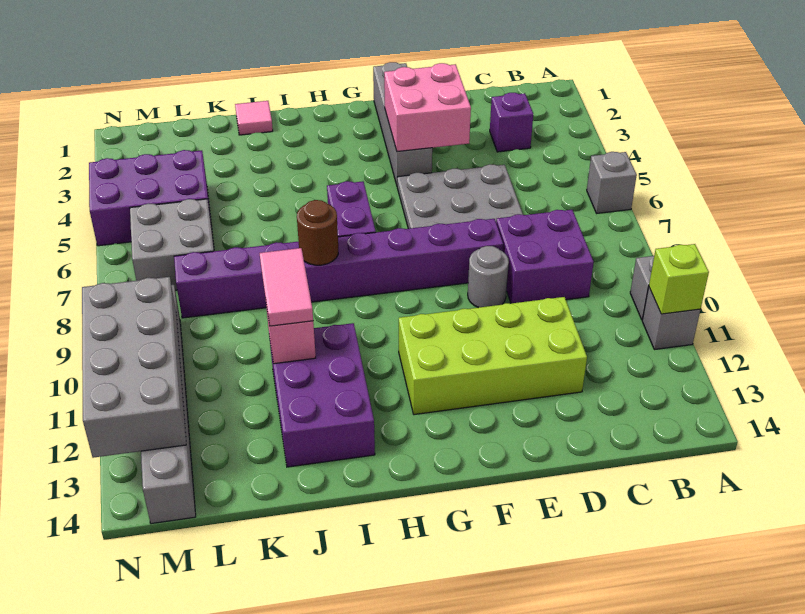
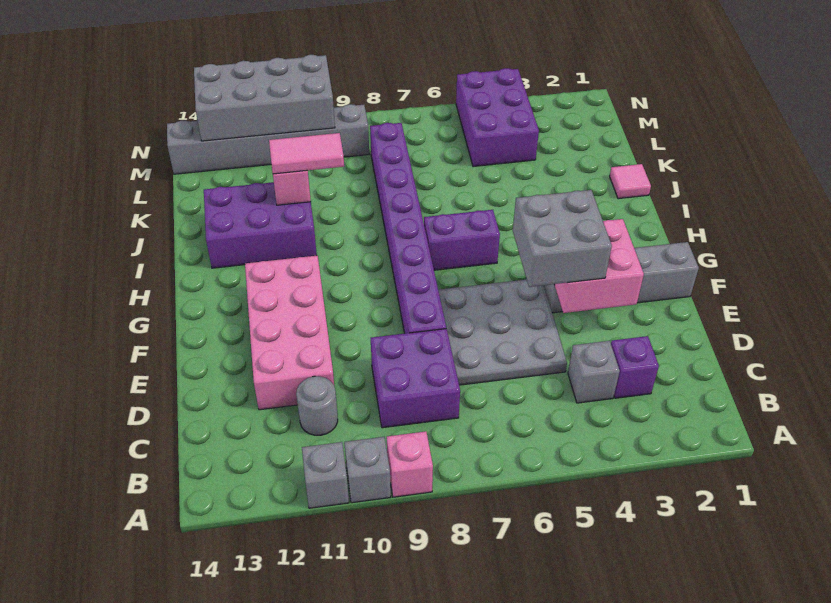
grey 1x1 brick [587,152,637,213] -> grey 1x1 brick moved to [568,341,620,403]
none -> pink 1x1 brick [387,431,433,497]
lime 1x1 brick [649,244,709,314] -> none
lime 2x4 brick [399,297,587,415] -> pink 2x4 brick [245,256,334,410]
grey 1x1 round brick [468,246,509,308] -> grey 1x1 round brick moved to [296,376,338,435]
brown 1x1 round brick [297,200,338,265] -> none
grey 2x2 brick [130,199,214,290] -> grey 2x2 brick moved to [513,190,612,287]

